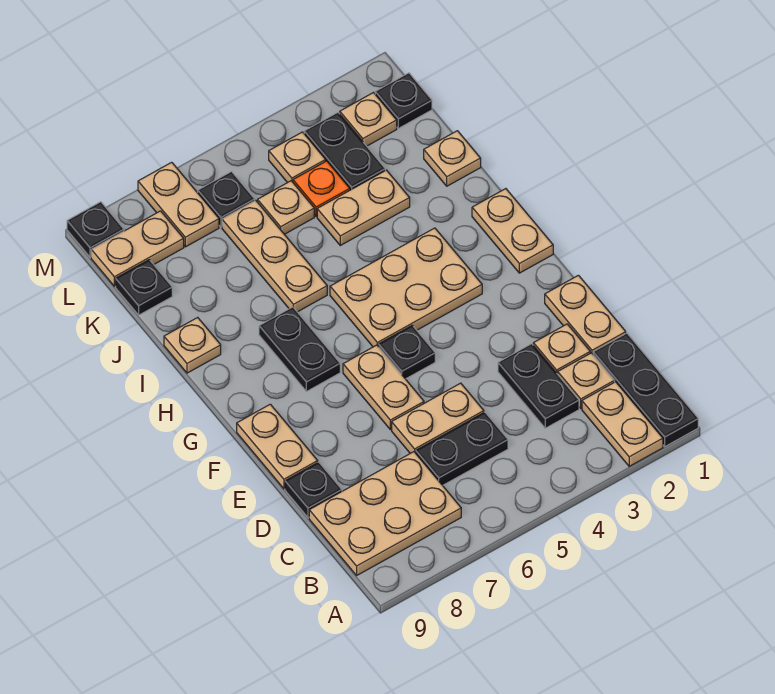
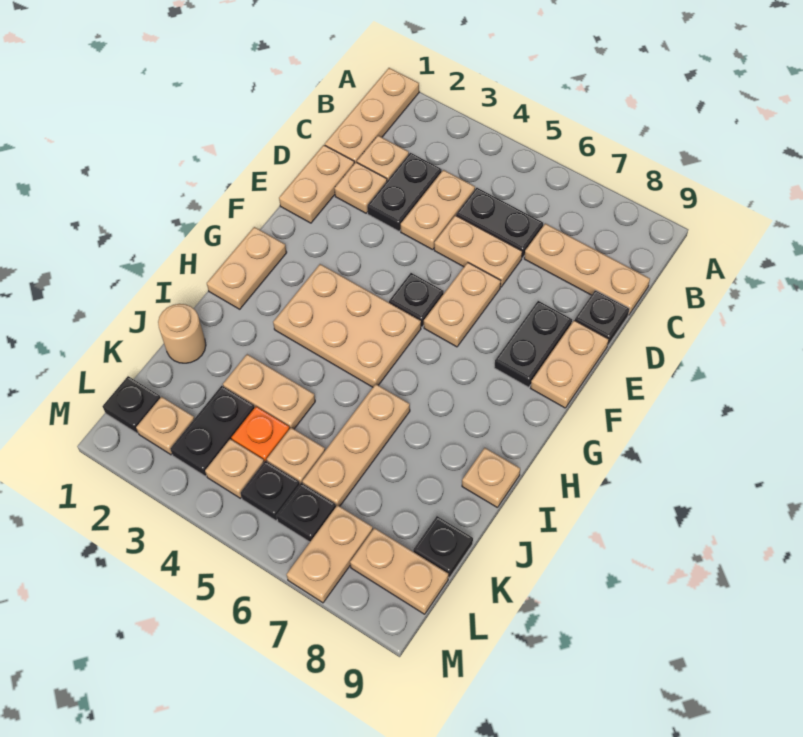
black 1x3 plate [593,333,698,446] -> tan 1x3 plate [325,68,419,163]
tan 1x2 plate [582,382,663,466] -> tan 1x2 plate moved to [401,170,475,250]
tan 2x3 plate [309,452,461,575] -> tan 1x3 plate [524,224,650,315]
black 1x2 plate [259,307,340,392] -> black 1x2 plate moved to [494,301,572,387]
tan 1x1 plate [424,131,481,186] -> tan 1x1 round brick [158,304,206,363]
black 1x1 plate [67,202,124,257] -> black 1x1 plate moved to [240,461,300,521]

